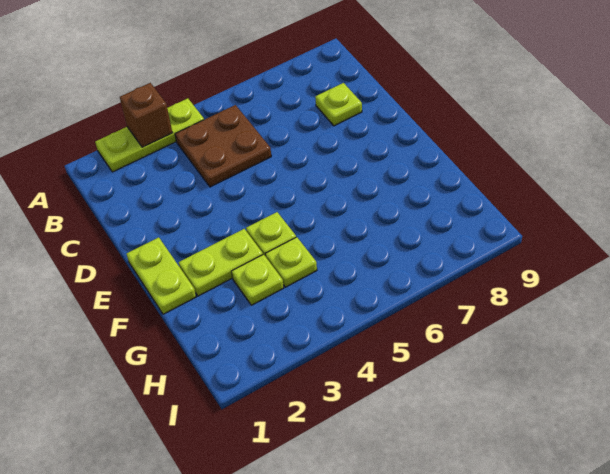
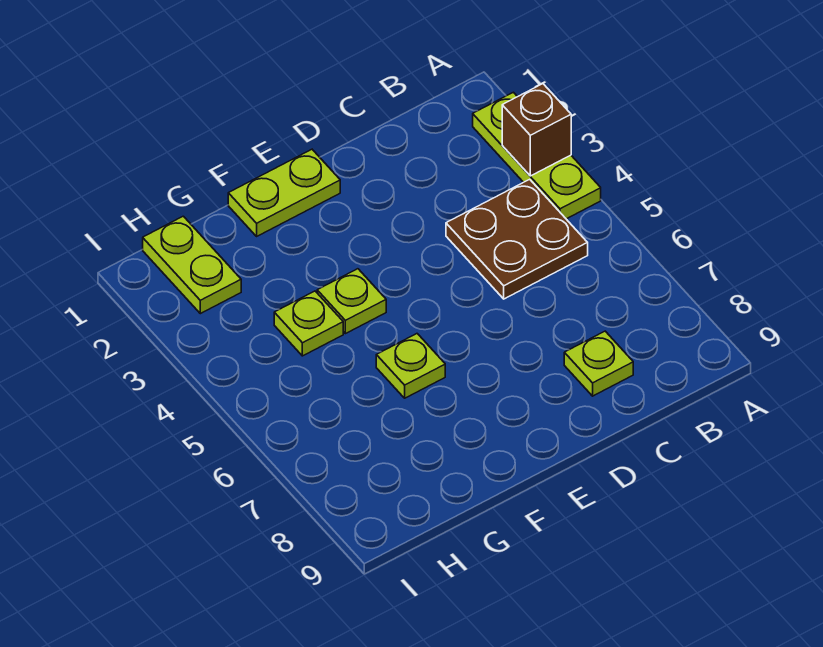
lime 1x2 plate [179,229,263,296] -> lime 1x2 plate moved to [143,216,241,314]
lime 1x1 plate [232,254,284,305] -> lime 1x1 plate moved to [376,334,445,398]

